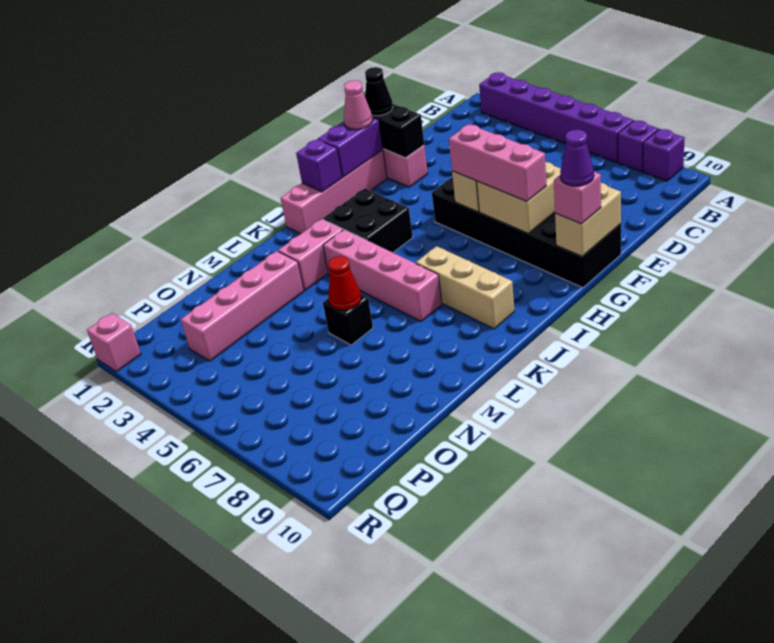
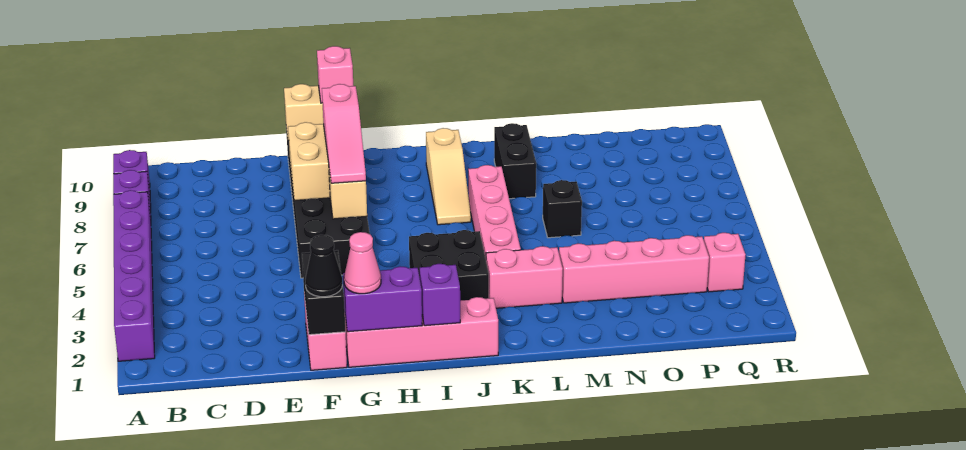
pink 1x3 brick [449,124,546,202] -> pink 1x3 slope [322,84,366,183]
purple 1x1 cone [560,129,594,186] -> none
tan 1x3 brick [416,246,514,329] -> tan 1x3 slope [426,128,471,225]
none -> black 1x2 brick [494,123,536,199]
red 1x1 cone [328,256,361,310] -> none
pink 1x1 brick [87,313,141,372] -> pink 1x1 brick moved to [704,233,746,292]

